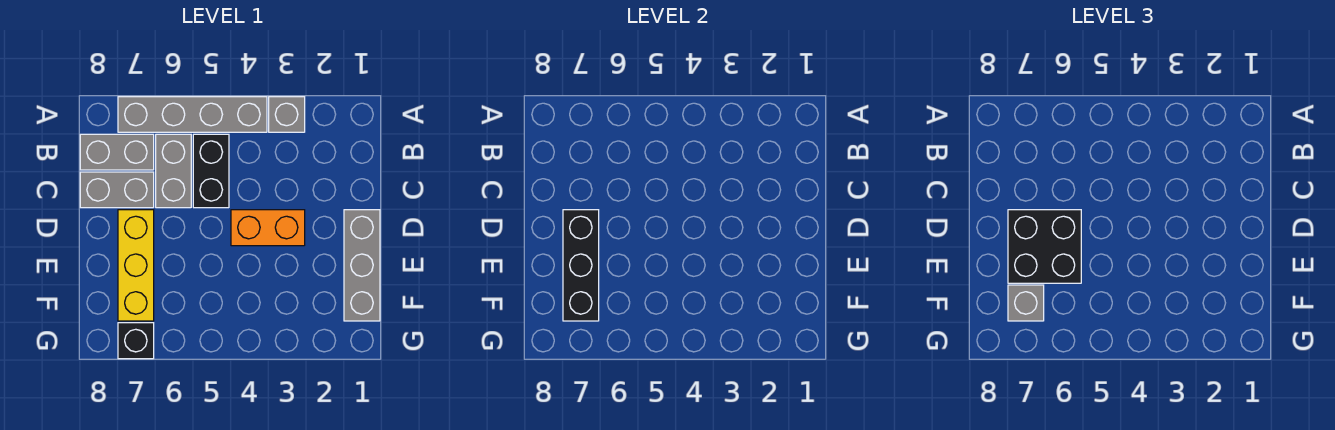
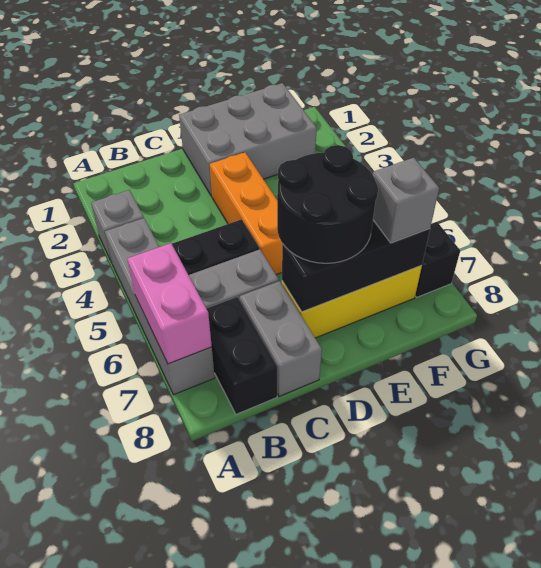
none -> pink 1x2 brick [127,243,212,364]
grey 1x2 brick [80,134,154,170] -> black 1x2 brick [206,297,278,414]
grey 1x3 brick [344,210,380,321] -> grey 2x3 brick [179,83,317,197]
orange 1x2 brick [231,210,305,246] -> orange 1x3 brick [210,152,283,275]
black 2x2 brick [1008,210,1081,283] -> black 2x2 round brick [277,145,378,263]

